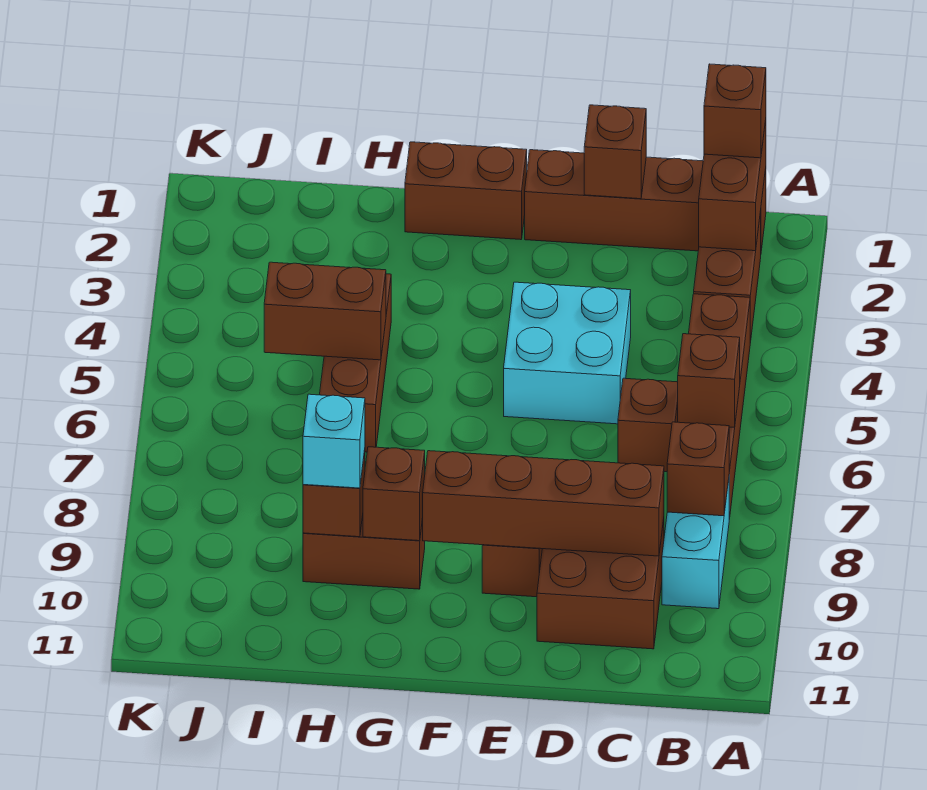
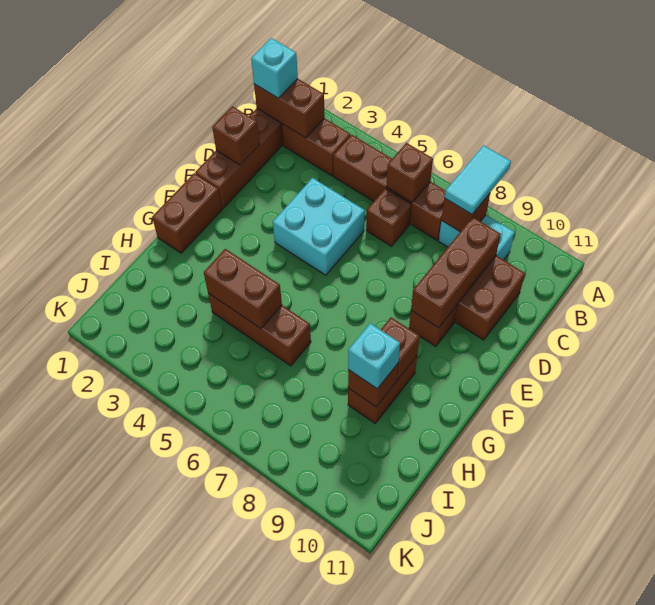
none -> cyan 1x2 tile [445,145,511,214]
brown 1x1 brick [704,64,766,158] -> cyan 1x1 brick [251,38,298,98]
brown 1x4 brick [422,451,664,556] -> brown 1x3 brick [411,217,501,328]
brown 1x2 brick [264,262,386,360] -> brown 1x2 brick turned to [204,249,282,328]

